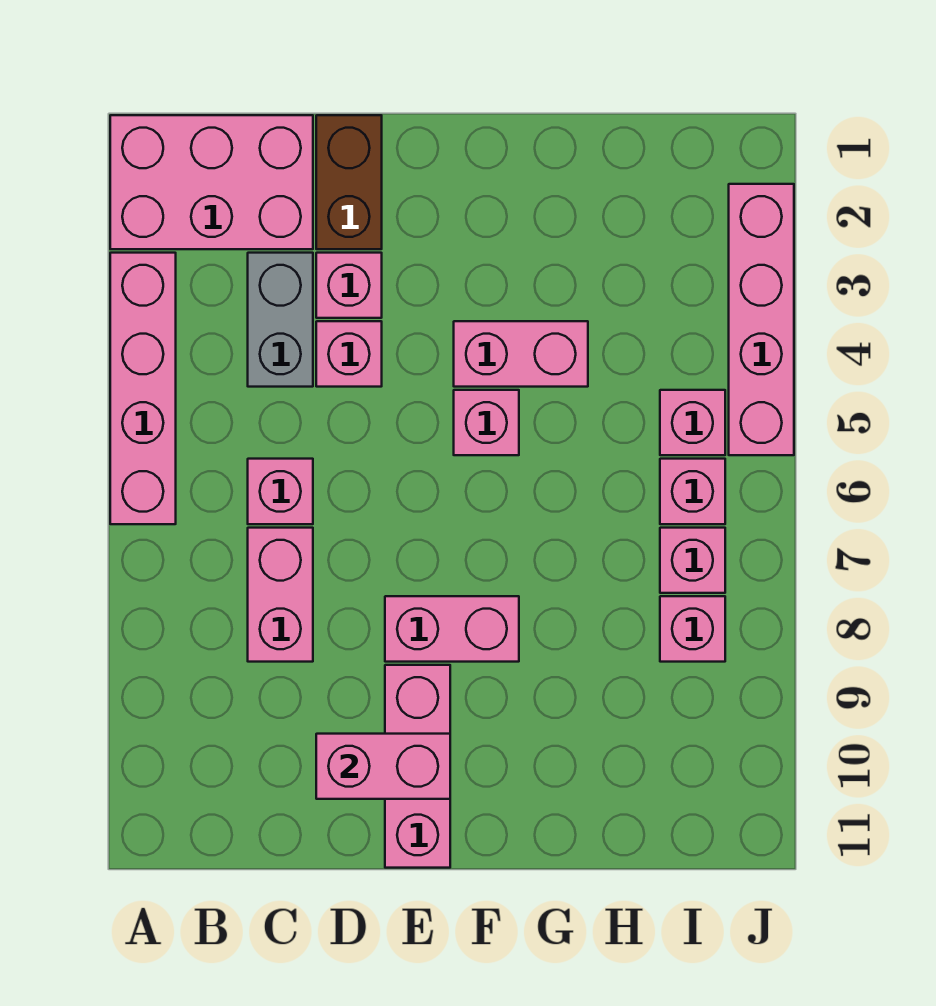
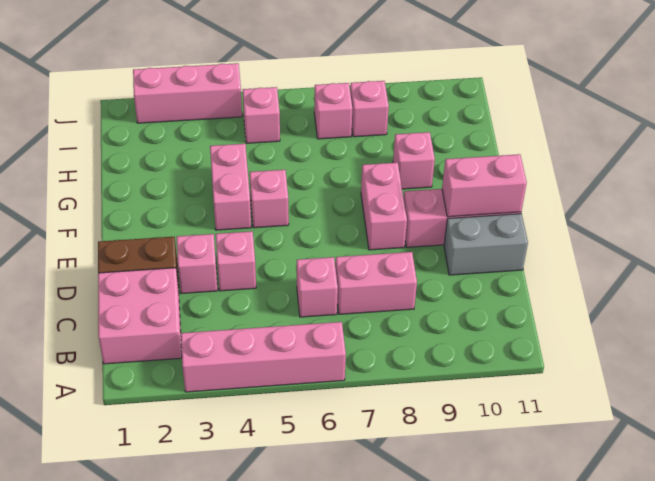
pink 2x3 brick [110,115,313,249] -> pink 2x2 brick [98,268,182,364]
grey 1x2 brick [248,253,313,387] -> grey 1x2 brick moved to [444,214,528,275]
pink 1x2 brick [316,734,450,799] -> pink 1x2 brick turned to [442,154,527,217]
pink 1x1 brick [660,459,725,524] -> pink 1x1 brick moved to [393,132,435,189]
pink 1x4 brick [729,184,794,455] -> pink 1x3 brick [133,63,242,123]

